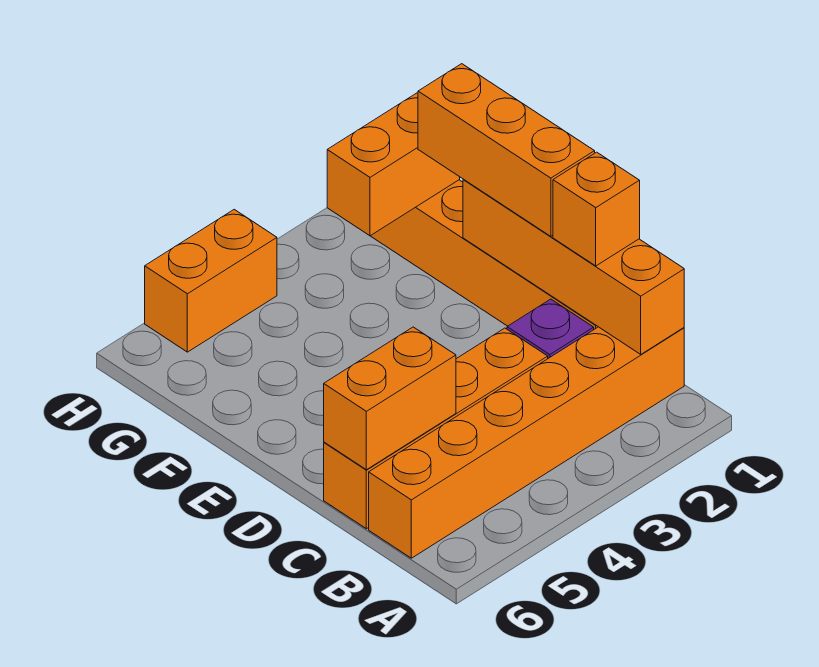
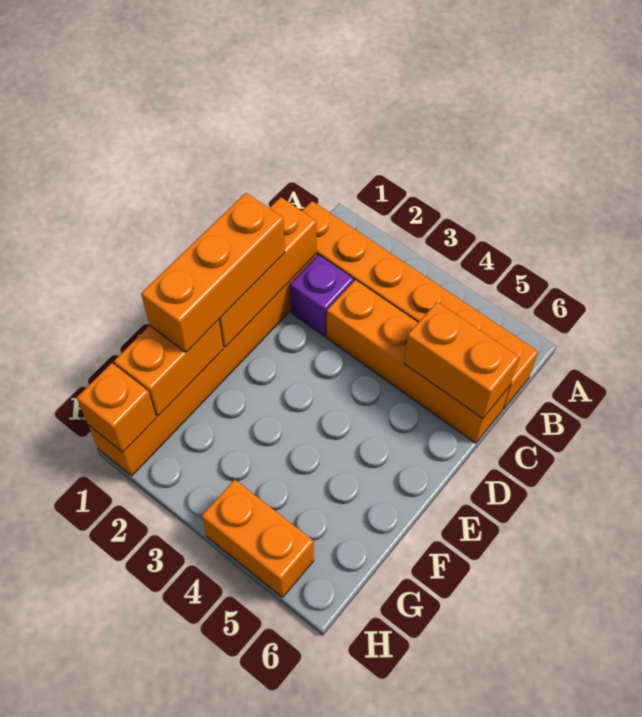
orange 1x4 brick [463,179,684,354] -> orange 1x3 brick [219,197,317,347]
orange 1x1 brick [553,152,640,266] -> orange 1x1 brick moved to [76,363,156,452]
orange 1x2 brick [327,93,460,236] -> orange 1x2 brick turned to [114,320,223,416]

